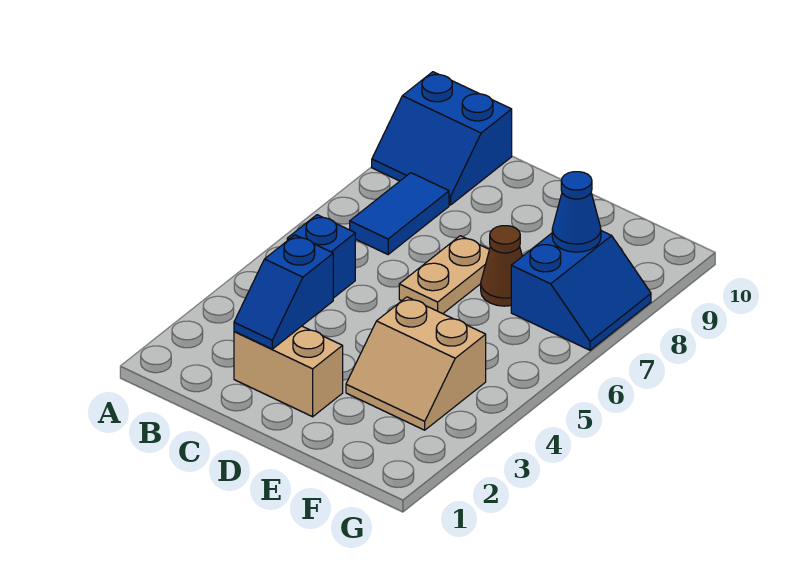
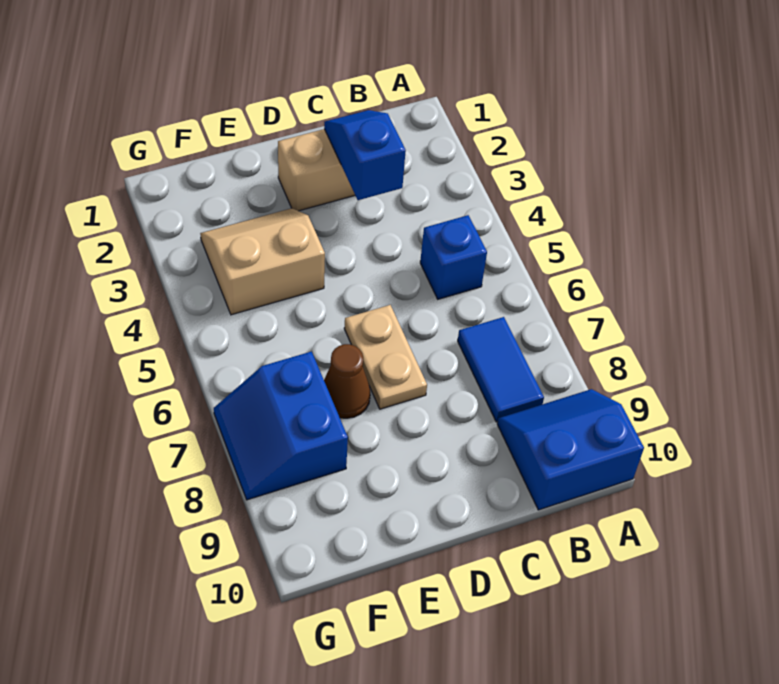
blue 1x1 cone [552,172,601,252] -> none

